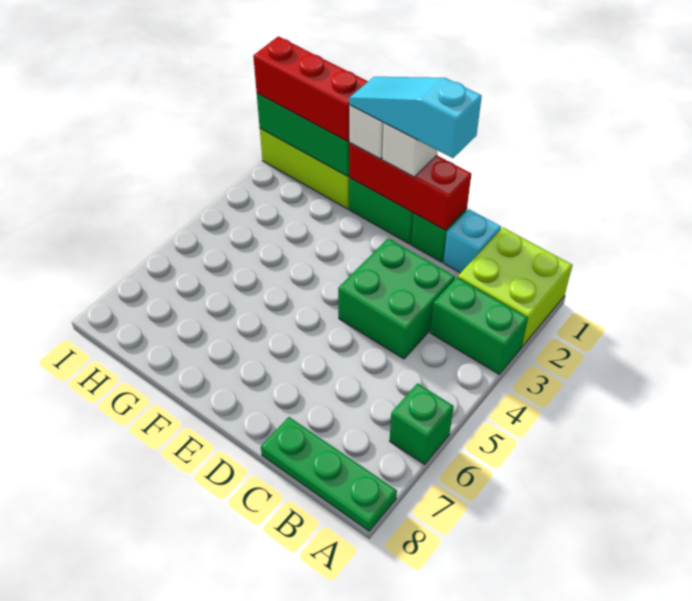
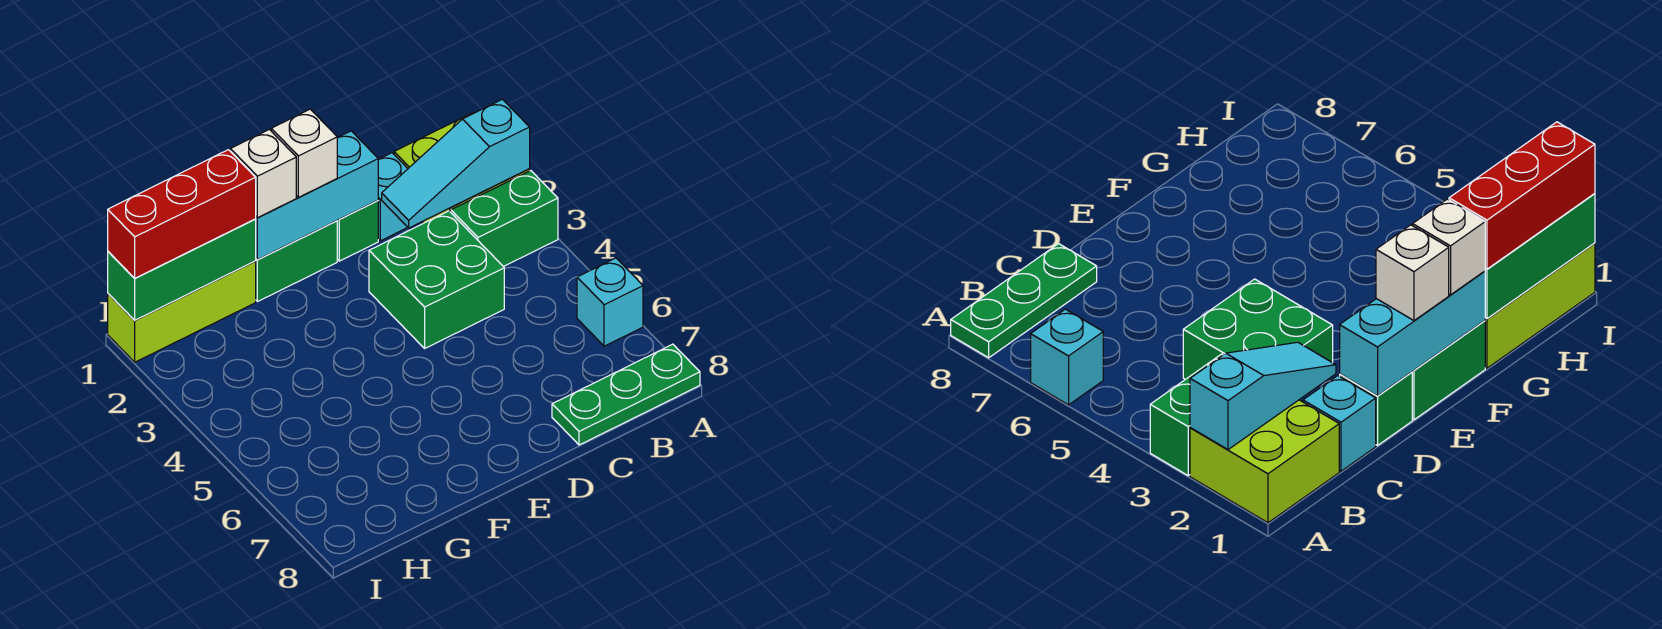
green 1x1 brick [390,383,454,464] -> cyan 1x1 brick [577,258,643,346]
red 1x3 brick [349,143,471,230] -> cyan 1x3 brick [256,131,378,260]
cyan 1x3 slope [349,77,482,158] -> cyan 1x3 slope moved to [382,99,530,228]

